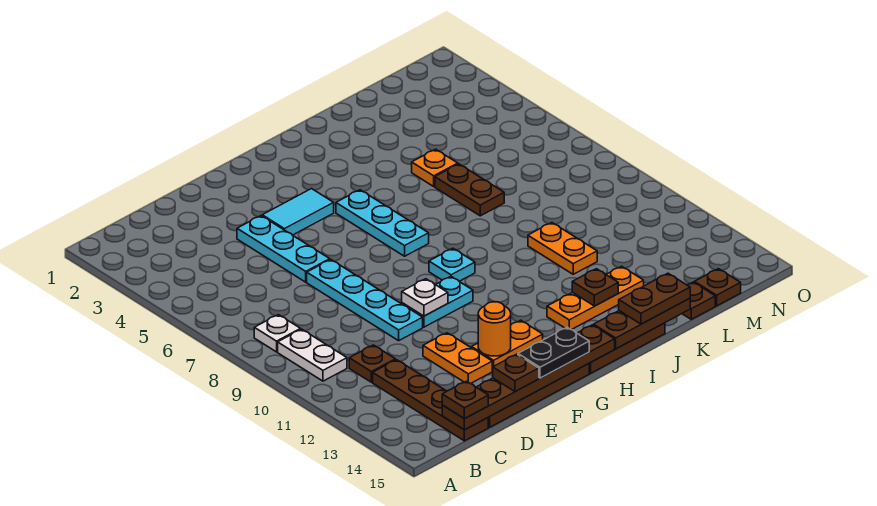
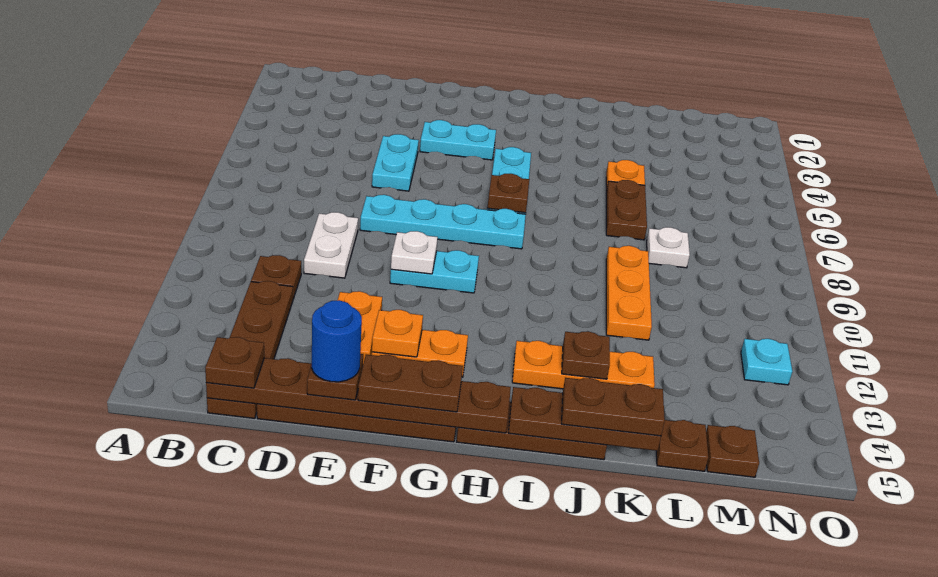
white 1x1 plate [254,315,301,352] -> white 1x1 plate moved to [647,227,690,268]
white 1x2 plate [278,329,347,381] -> white 1x2 plate moved to [304,212,358,278]
cyan 1x3 plate [237,216,330,282] -> cyan 1x2 plate [372,134,419,191]
cyan 1x4 plate [307,260,423,341] -> cyan 1x4 plate turned to [360,195,526,249]
none -> blue 1x1 round brick [312,300,362,382]
cyan 1x2 tile [262,189,334,235] -> cyan 1x2 plate [420,120,496,160]
orange 1x1 round brick [478,302,511,356] -> orange 1x1 plate [372,310,423,357]
black 1x2 plate [518,327,589,378] -> brown 1x2 plate [358,355,463,412]
none -> brown 1x1 plate [488,174,529,213]
cyan 1x1 plate [429,248,475,281] -> cyan 1x1 plate moved to [741,339,792,385]
orange 1x2 plate [528,223,597,274] -> orange 1x3 plate [606,246,652,340]

